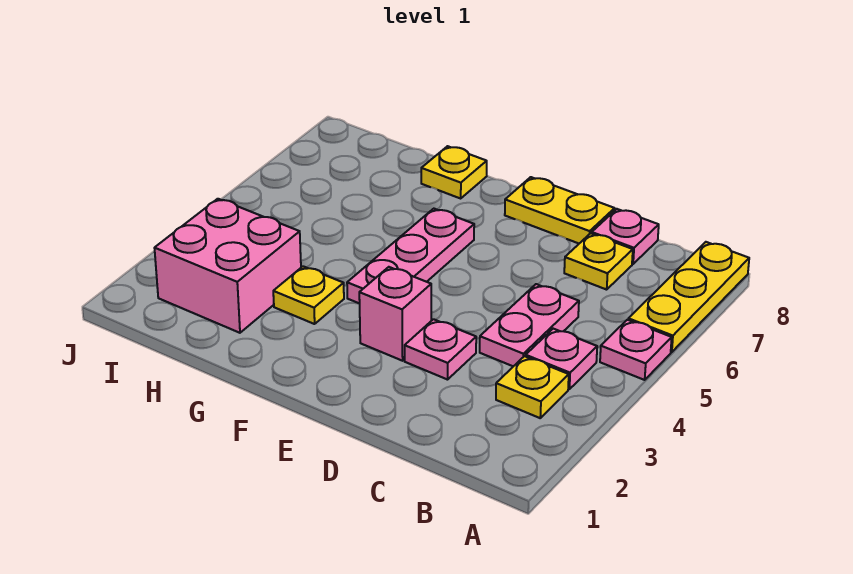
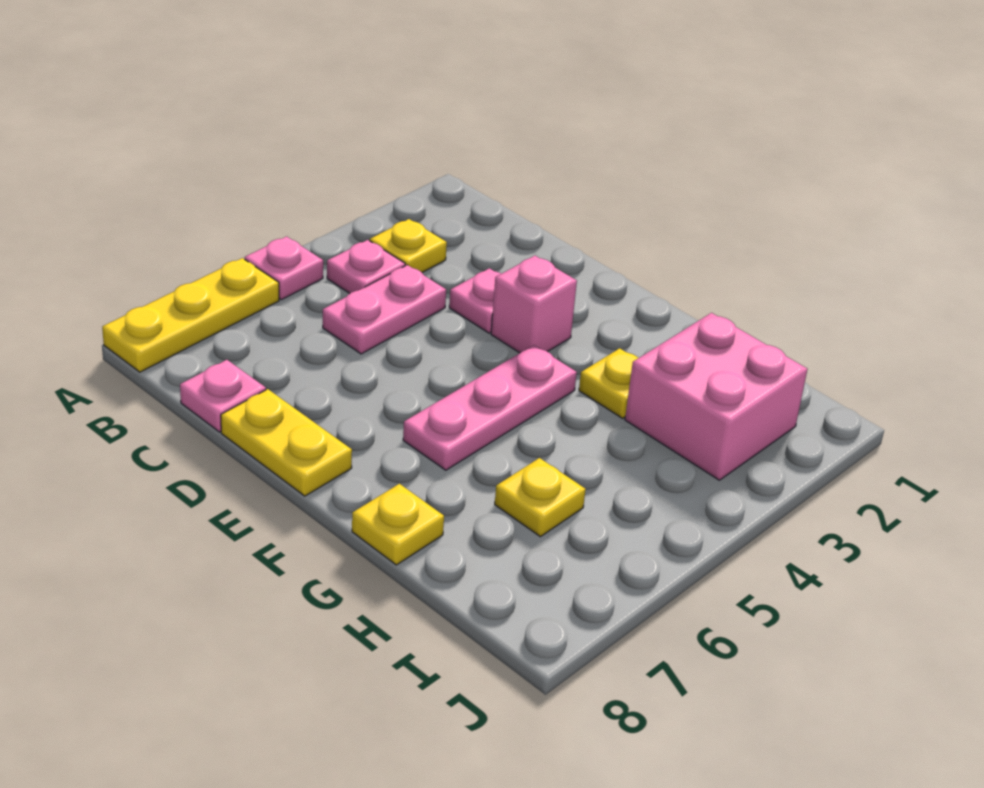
yellow 1x1 plate [564,233,633,290] -> yellow 1x1 plate moved to [495,458,586,537]

